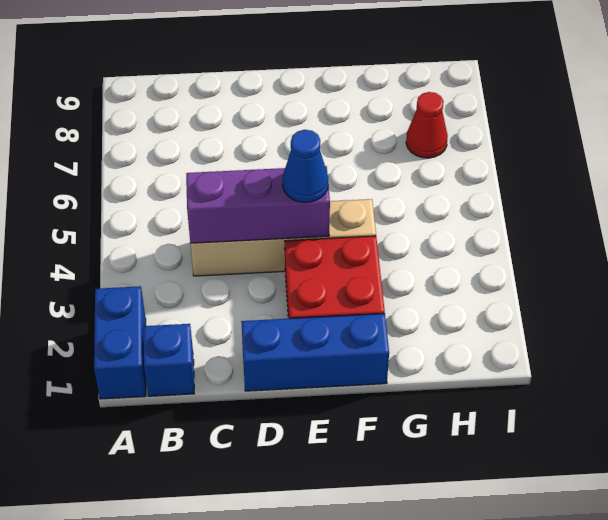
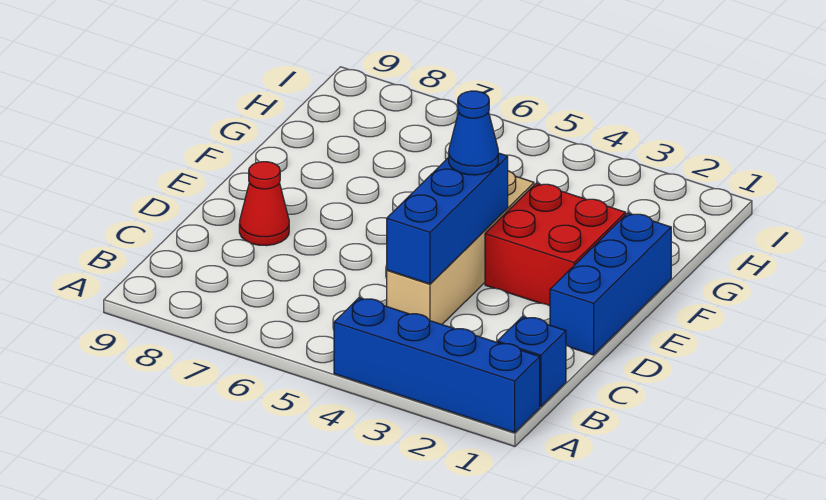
blue 1x2 brick [94,286,146,399] -> blue 1x4 brick [334,298,540,433]
purple 1x3 brick [186,166,330,243] -> blue 1x3 brick [387,153,508,284]
red 1x1 cone [406,92,448,158] -> red 1x1 cone moved to [239,162,289,246]

